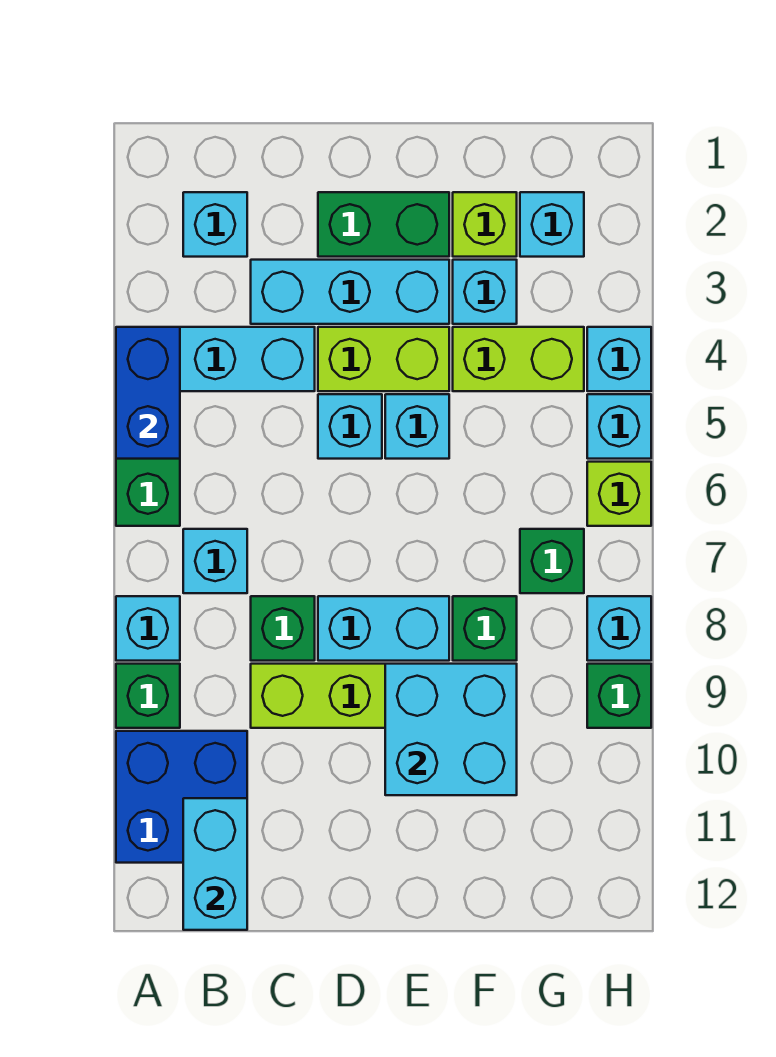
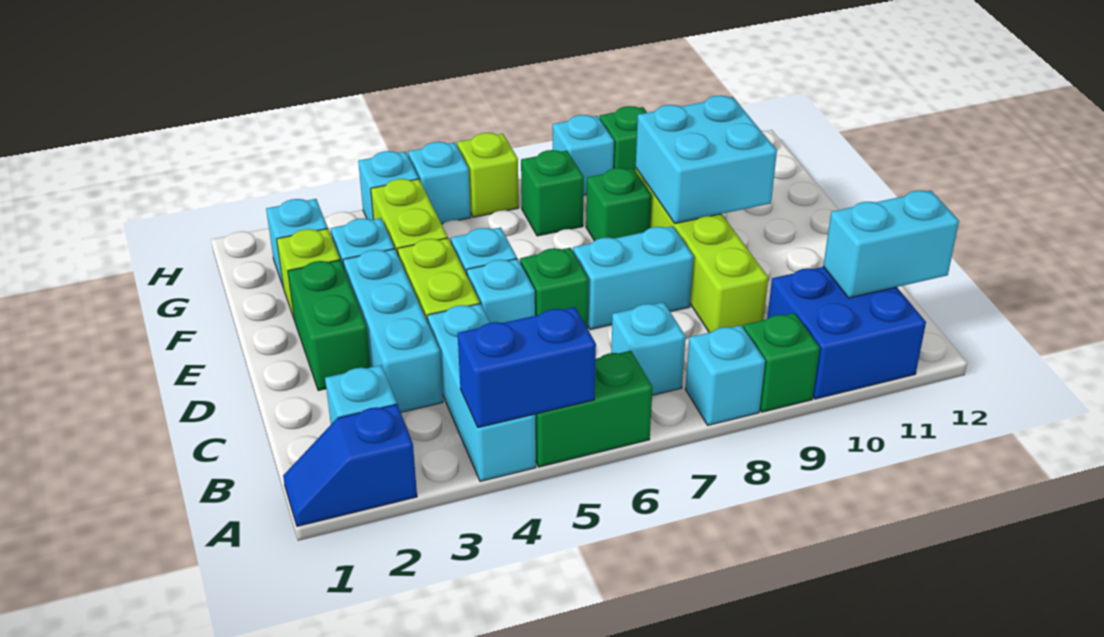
none -> blue 1x2 slope [283,404,417,526]
green 1x1 brick [251,596,315,661] -> green 1x1 brick moved to [520,248,589,329]
cyan 1x2 brick [318,596,449,661] -> cyan 1x2 brick turned to [573,226,694,330]

